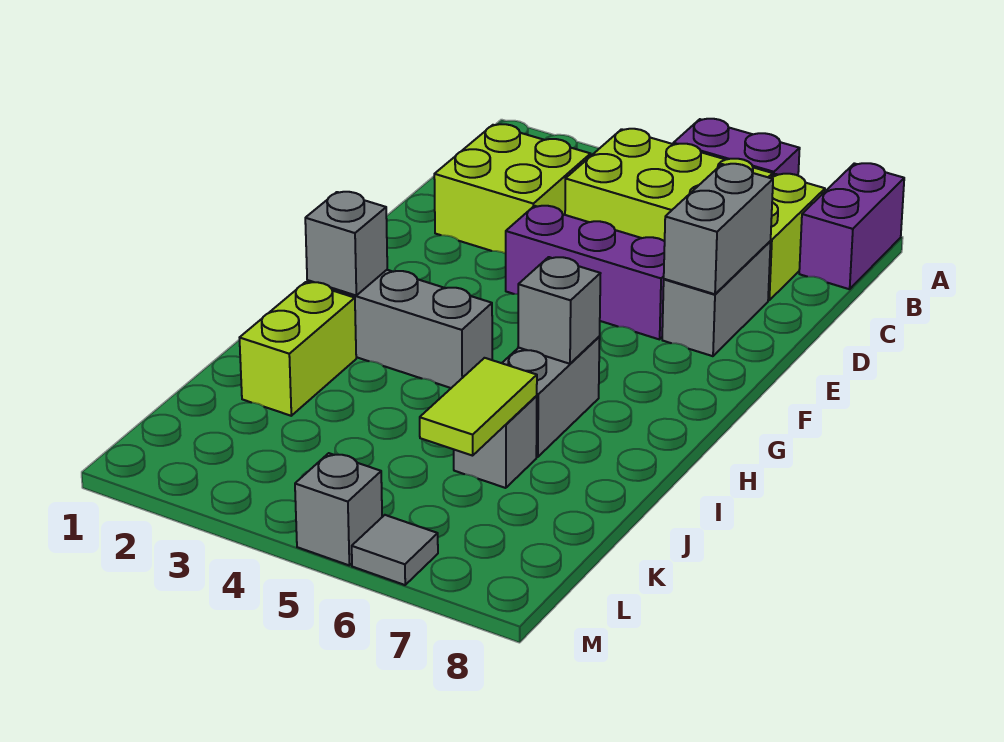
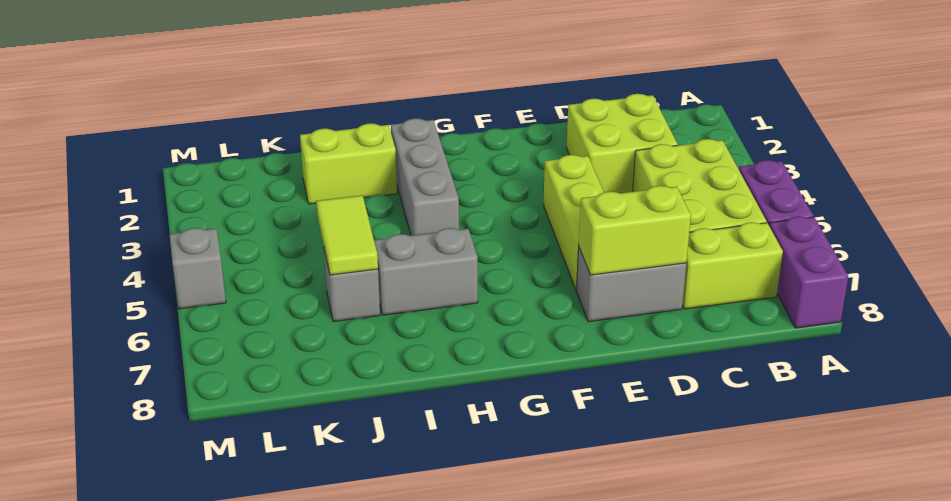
purple 1x2 brick [799,163,904,289] -> purple 1x2 brick turned to [769,216,848,328]
grey 1x2 brick [664,164,773,294] -> lime 1x2 brick [579,186,691,275]
purple 1x3 brick [506,206,665,339] -> lime 1x3 brick [543,155,604,290]
grey 1x1 brick [305,192,387,295] -> none
grey 1x1 brick [518,257,601,364] -> none
lime 1x2 tile [420,358,537,456] -> lime 1x2 tile turned to [316,195,378,275]
grey 1x1 tile [352,515,438,585] -> none

